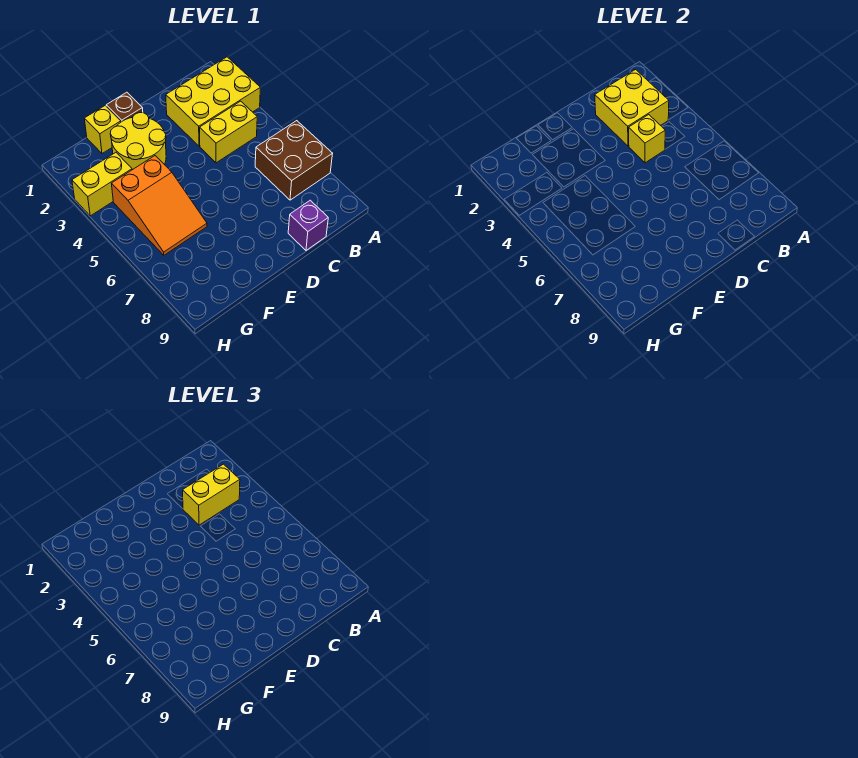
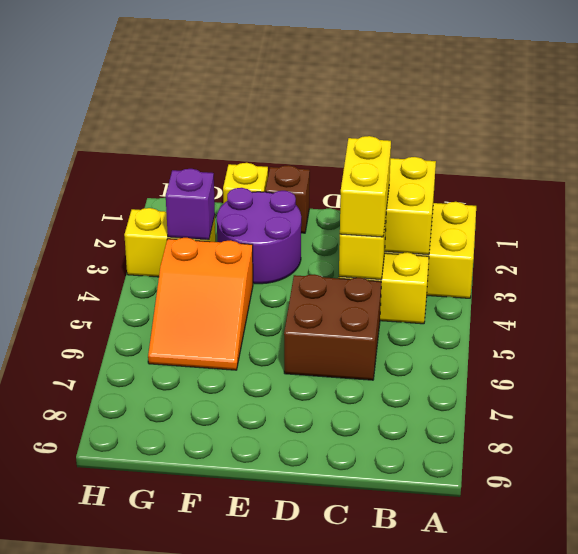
brown 2x2 brick [255,121,333,200] -> brown 2x2 brick moved to [284,274,381,380]
yellow 1x2 brick [183,464,240,525] -> yellow 1x2 brick turned to [340,136,391,237]
purple 1x1 brick [288,200,328,250] -> purple 1x1 brick moved to [166,169,215,240]
yellow 2x2 round brick [110,113,166,170] -> purple 2x2 round brick [217,188,301,284]

